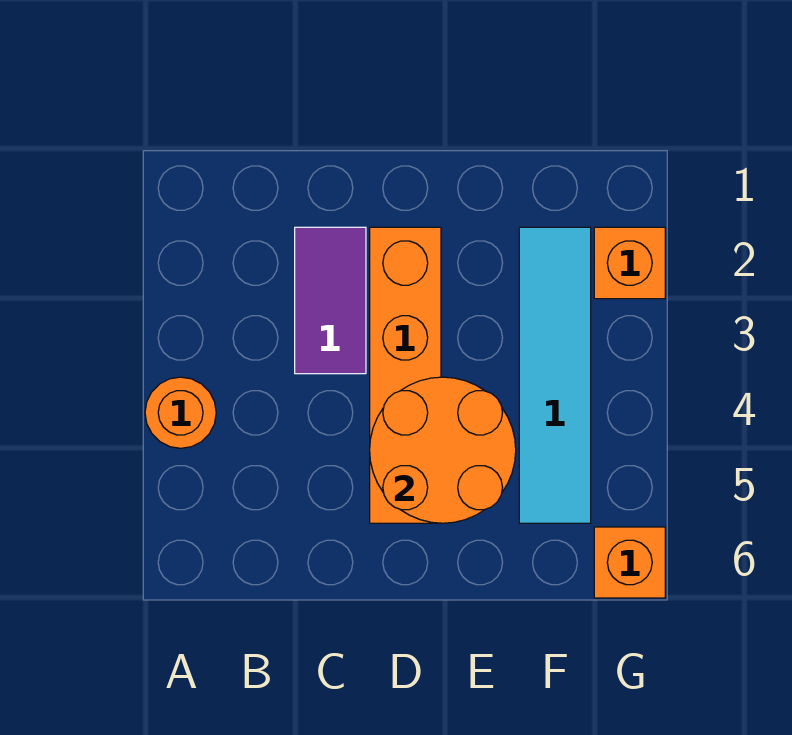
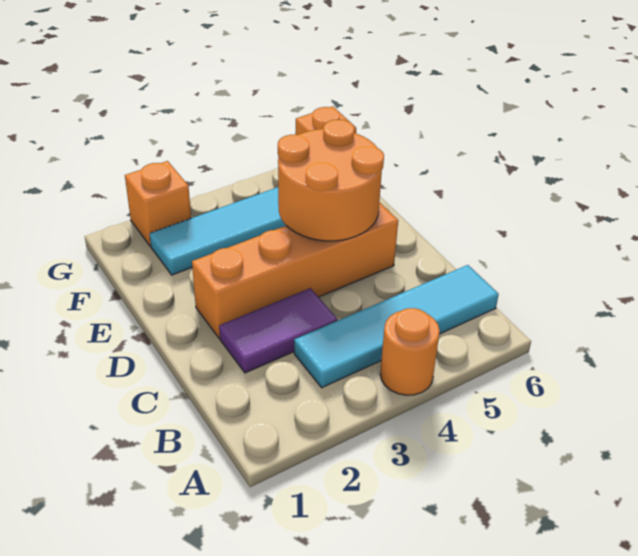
none -> cyan 1x4 tile [294,265,499,388]

